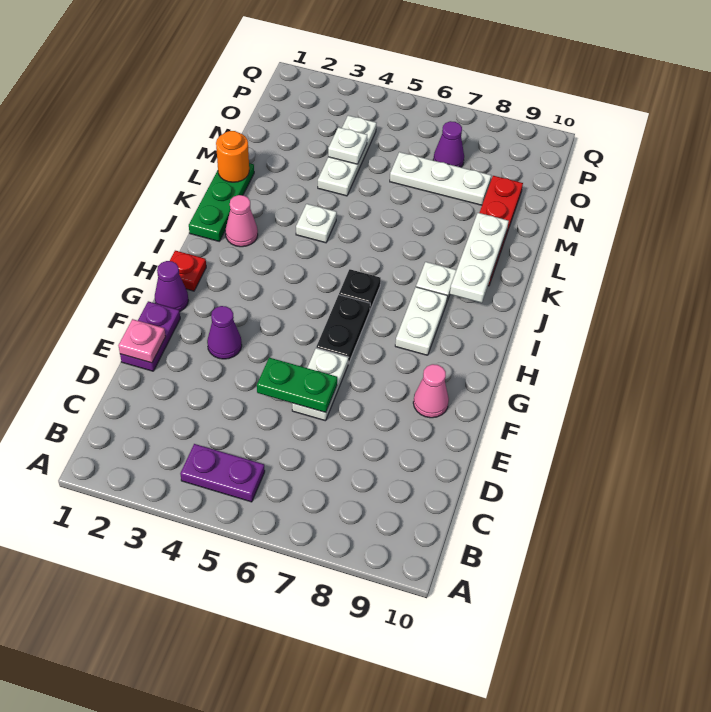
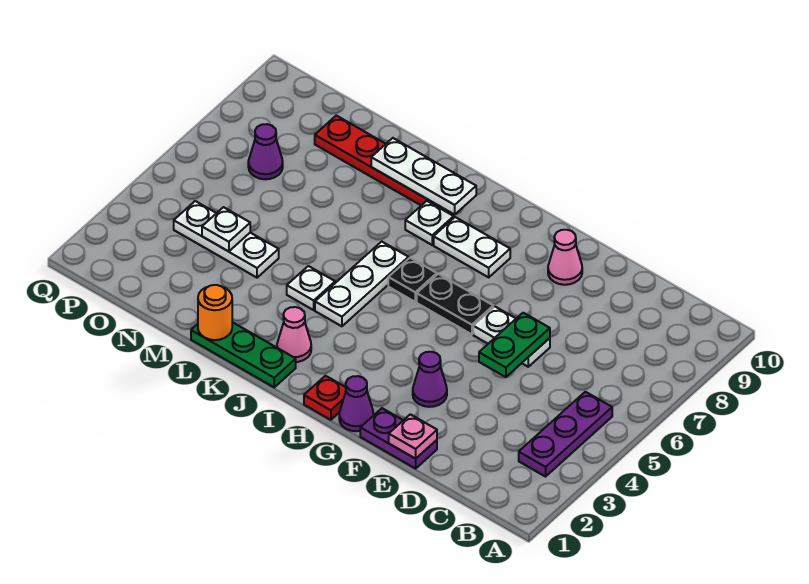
purple 1x2 plate [180,444,265,502] -> purple 1x3 plate [519,392,612,477]
white 1x3 plate [390,152,491,205] -> white 1x3 plate moved to [315,241,409,326]

